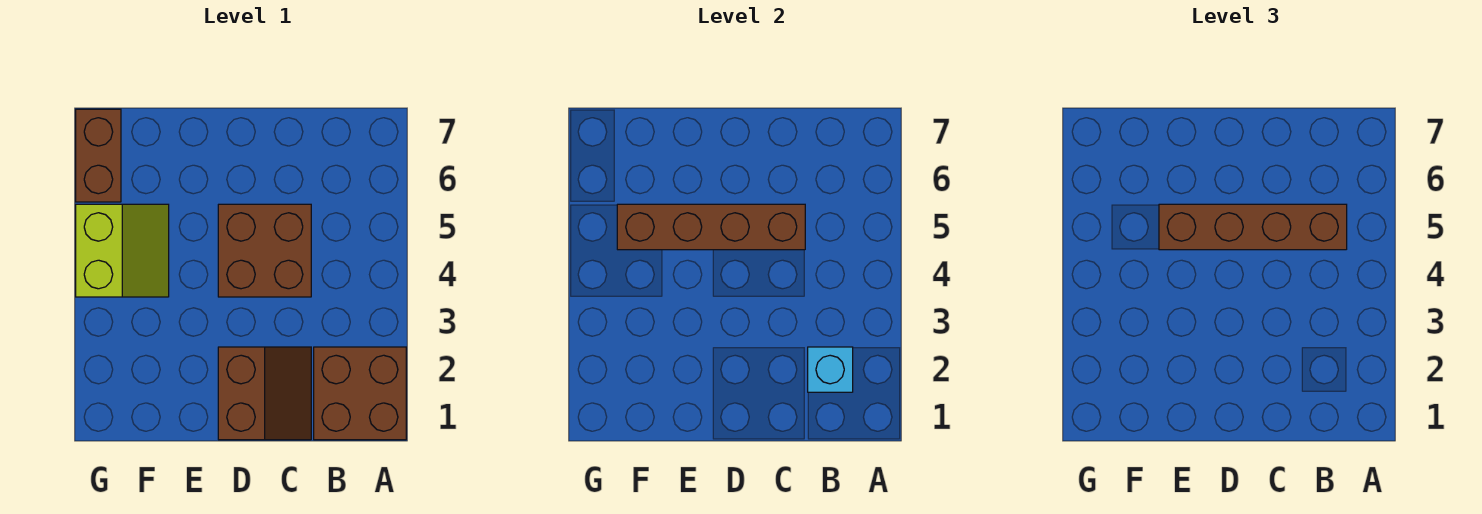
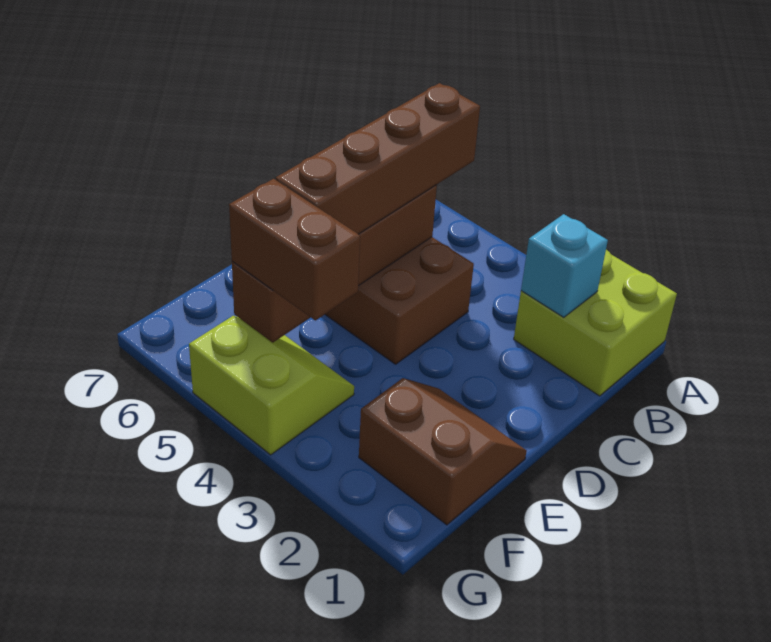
brown 2x2 brick [314,347,406,440] -> lime 2x2 brick [514,250,677,396]
brown 2x2 slope [218,347,311,440] -> brown 2x2 slope moved to [359,378,527,525]
brown 1x2 brick [76,109,121,202] -> brown 1x2 brick moved to [229,179,360,320]

